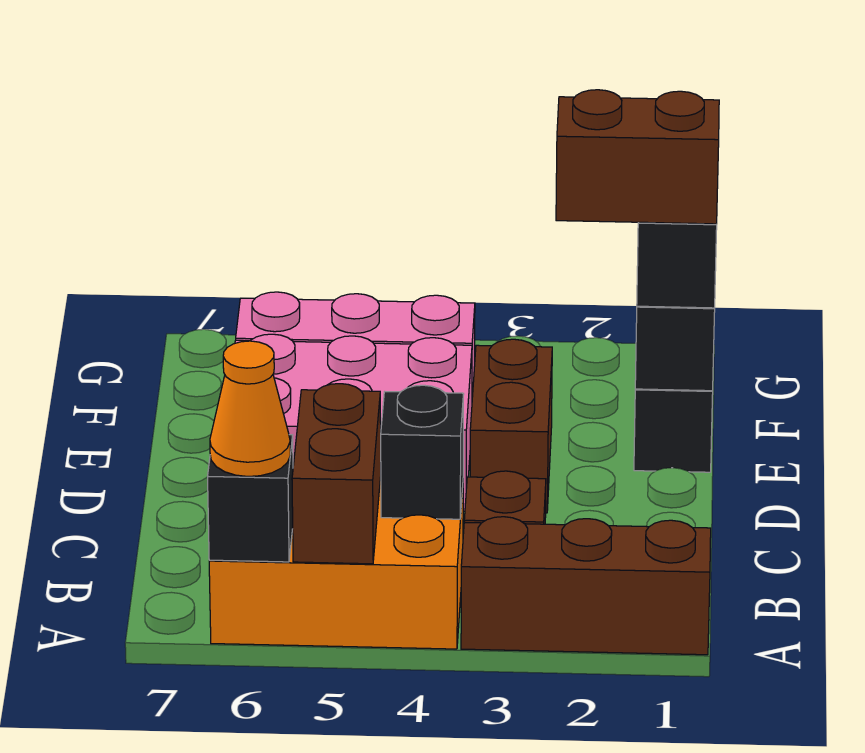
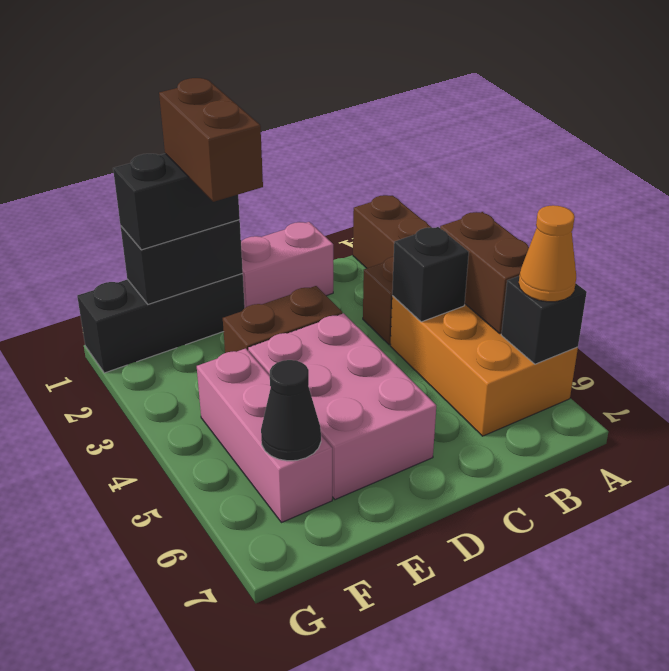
brown 1x2 brick [292,384,381,564] -> brown 1x2 brick turned to [440,212,529,334]
none -> pink 1x2 brick [241,222,333,308]
none -> black 1x1 cone [261,360,321,461]

